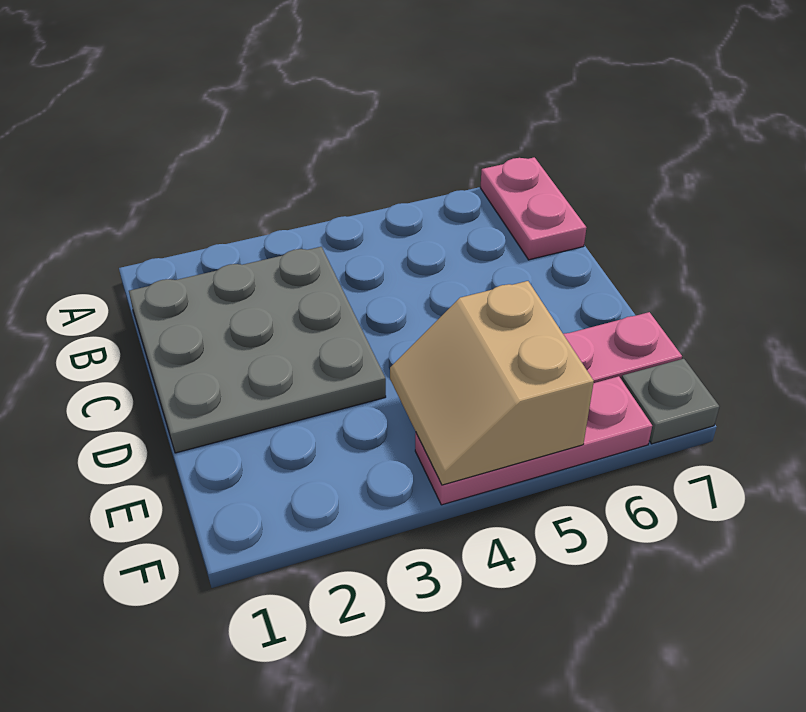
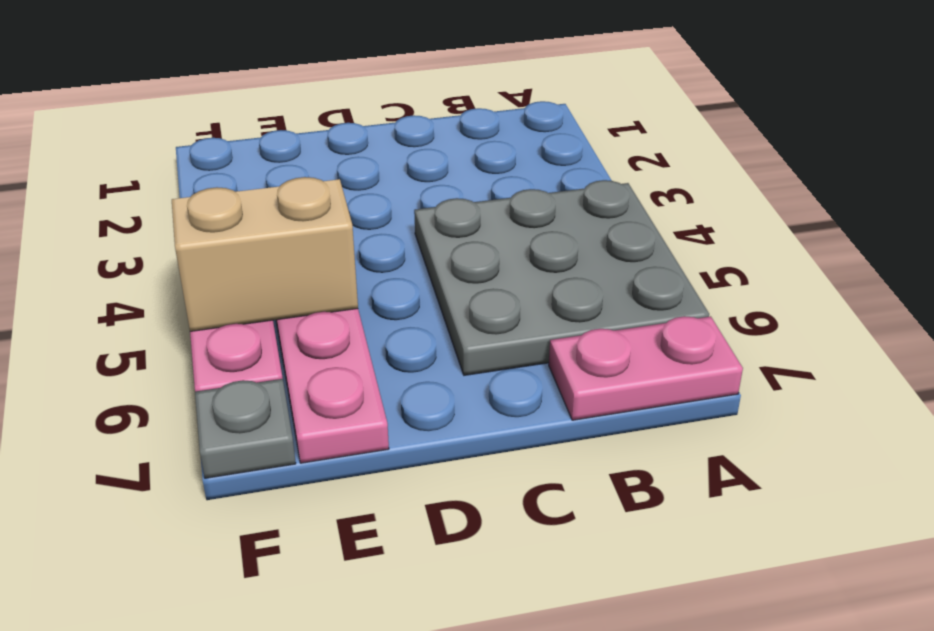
grey 3x3 plate [129,247,386,453] -> grey 3x3 plate moved to [414,180,709,375]

